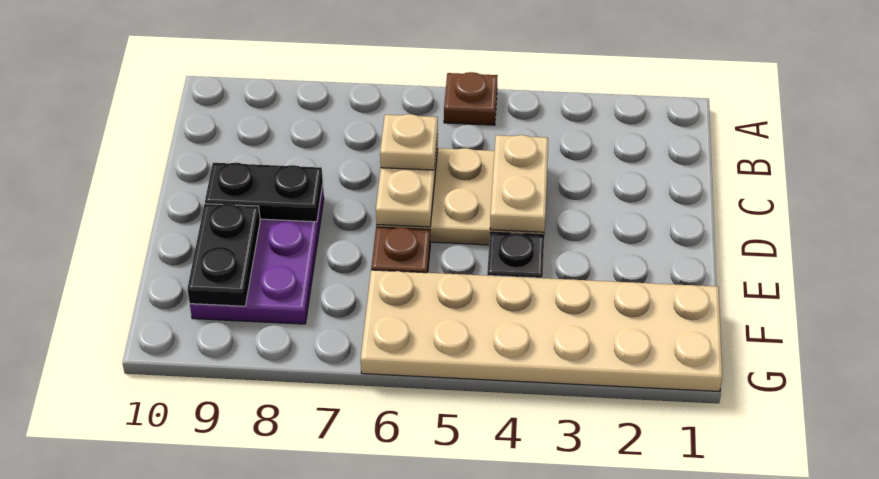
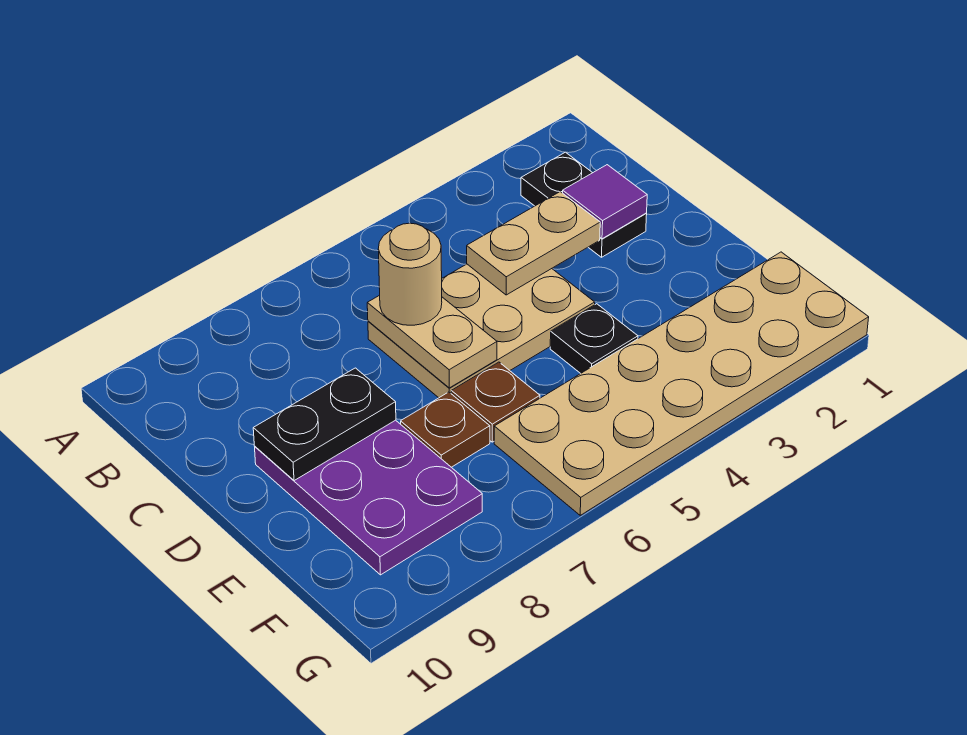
brown 1x1 plate [444,72,498,125] -> brown 1x1 plate moved to [401,392,490,467]
none -> purple 1x1 tile [563,165,647,239]
tan 1x2 plate [490,135,548,232] -> tan 1x2 plate turned to [467,192,600,295]
tan 1x1 plate [380,114,438,170] -> tan 1x1 round brick [378,223,442,325]
black 1x2 plate [187,204,260,306] -> black 1x2 plate moved to [521,152,647,257]

